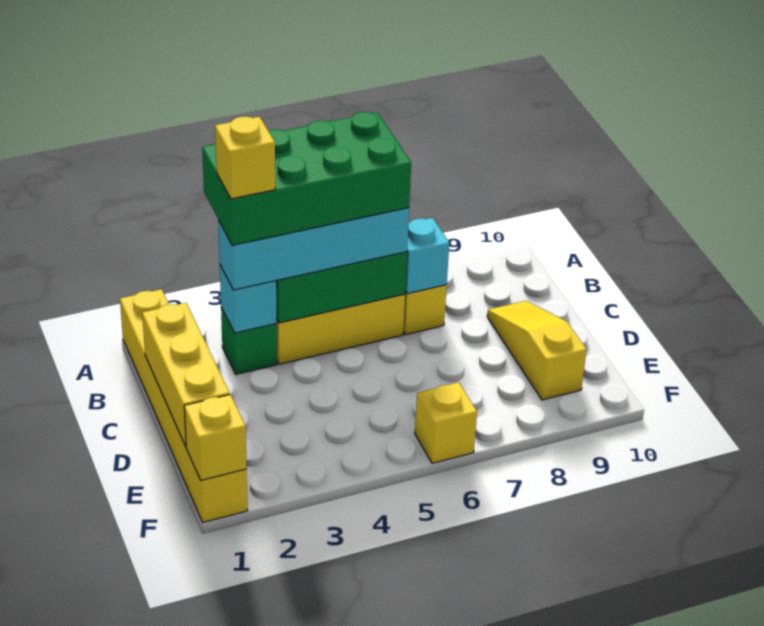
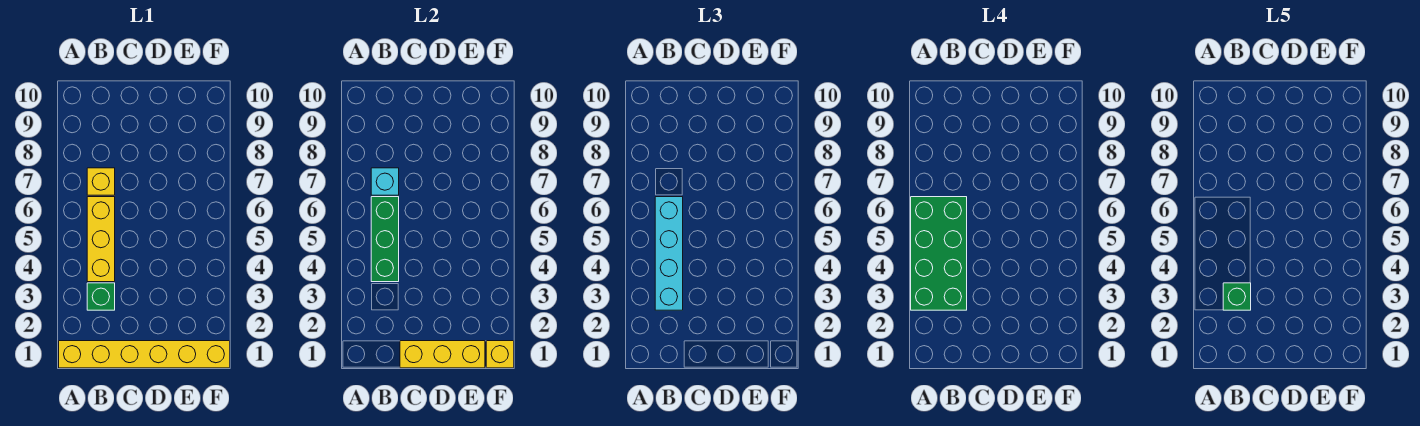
cyan 1x1 brick [220,265,276,333] -> none
yellow 1x1 brick [215,117,275,199] -> green 1x1 brick [1223,283,1251,310]
yellow 1x3 slope [487,301,586,400] -> none
yellow 1x1 brick [415,382,477,463] -> none

